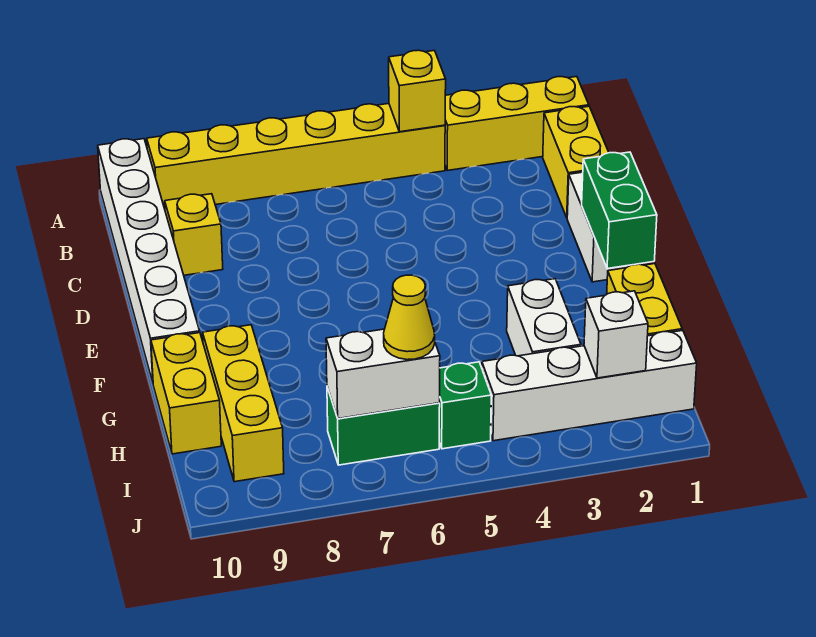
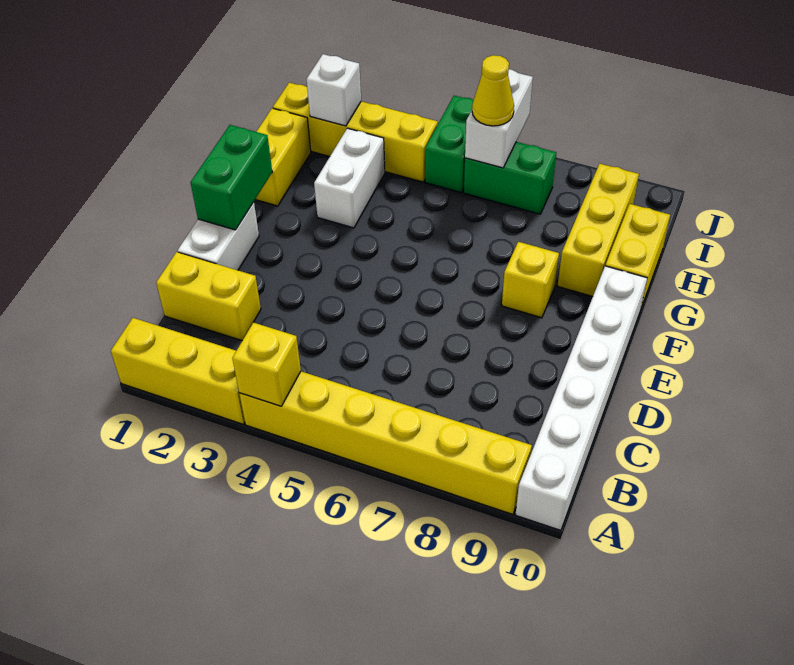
yellow 1x2 brick [543,106,609,217] -> yellow 1x2 brick turned to [156,252,261,341]
yellow 1x1 brick [165,194,223,275] -> yellow 1x1 brick moved to [502,242,559,318]
white 1x4 brick [482,330,697,441] -> yellow 1x4 brick [273,83,438,182]
green 1x1 brick [439,362,491,449] -> green 1x2 brick [425,96,474,193]
white 1x2 brick [326,329,440,419] -> white 1x2 brick turned to [465,69,533,168]

